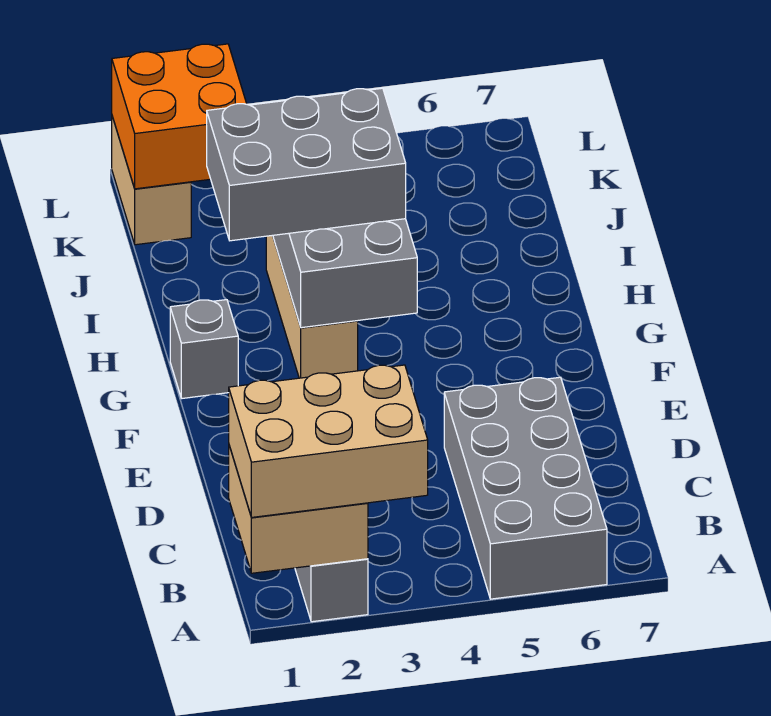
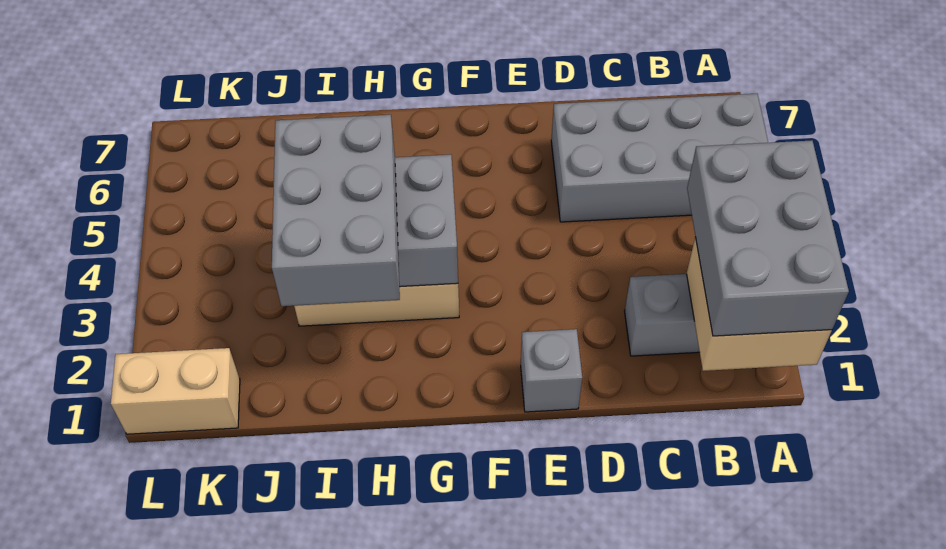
tan 2x3 brick [229,365,428,517] -> grey 2x3 brick [687,140,849,336]
grey 1x1 brick [170,300,238,398] -> grey 1x1 brick moved to [521,329,582,412]
orange 2x2 brick [112,44,247,189] -> none

